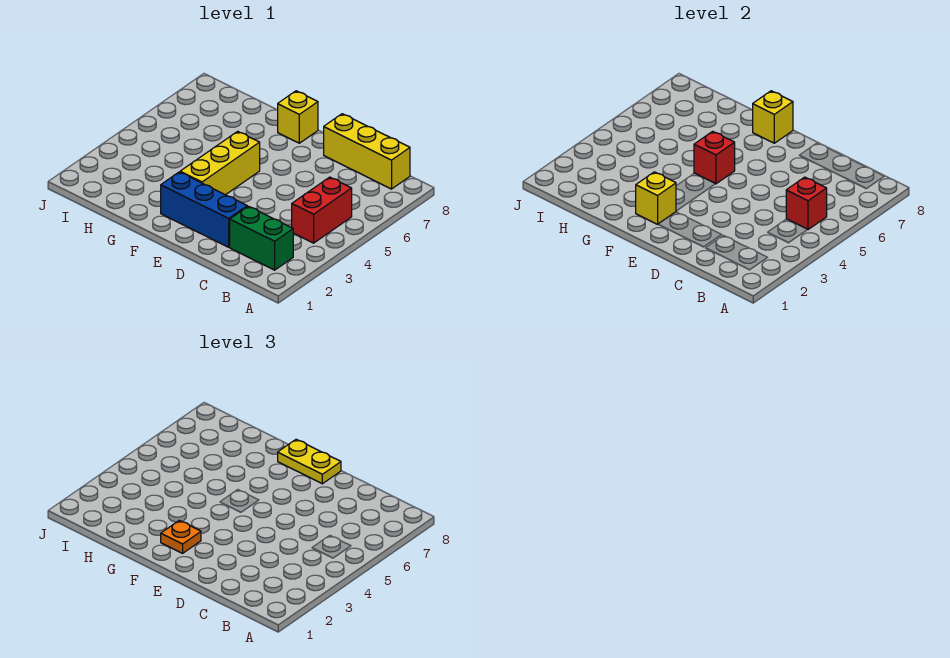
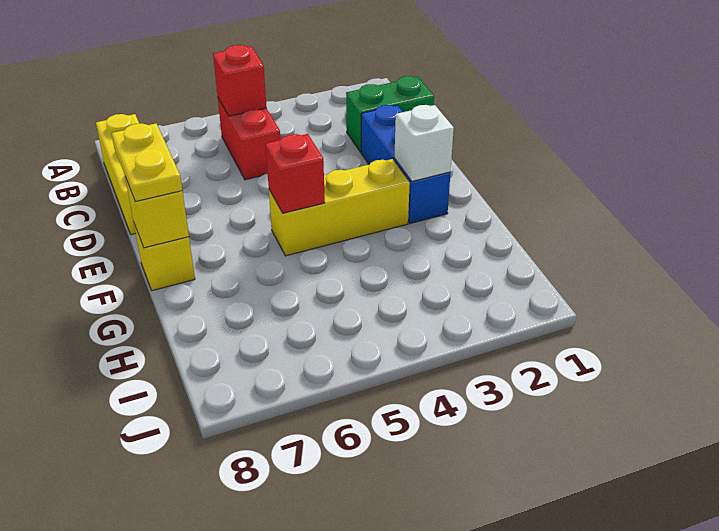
green 1x2 brick [230,206,293,270] -> green 1x2 brick turned to [346,76,434,152]
red 1x2 brick [292,177,352,243] -> red 1x2 brick turned to [218,98,280,180]
yellow 1x1 brick [636,172,676,224] -> white 1x1 brick [394,105,454,181]
orange 1x1 plate [161,521,201,553] -> none

